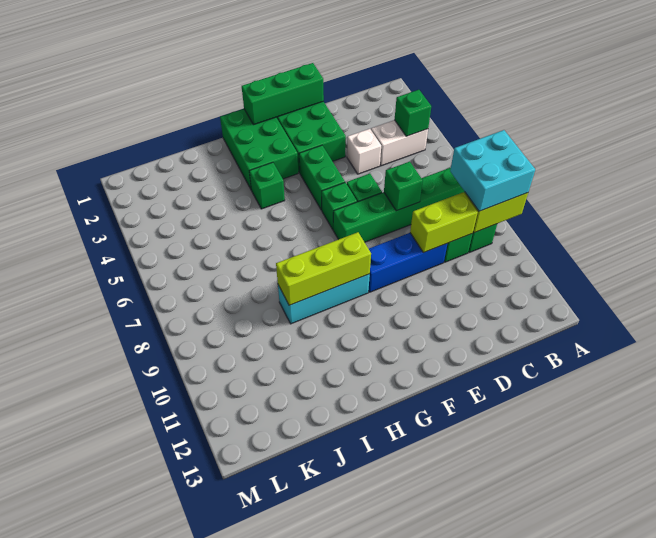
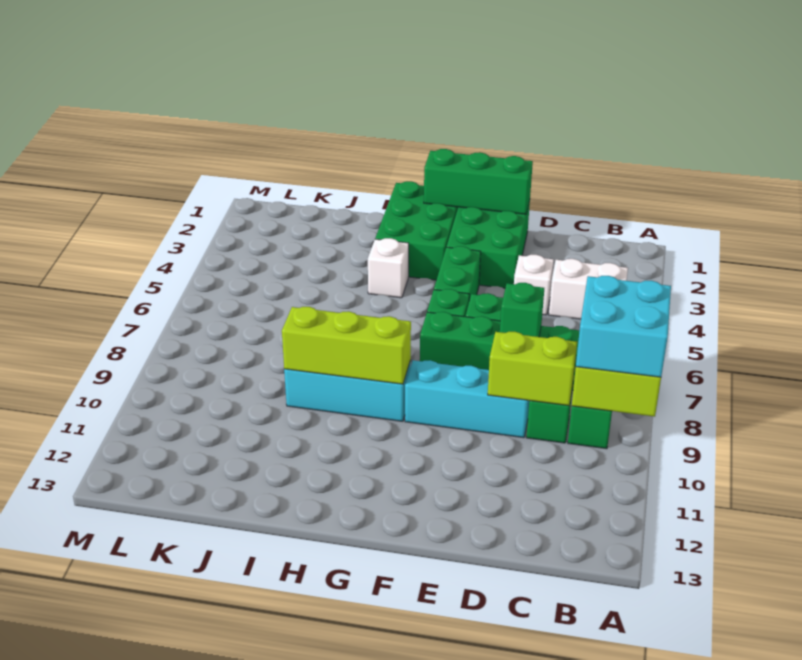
green 1x1 brick [395,90,431,136] -> none
blue 1x3 brick [368,233,447,292] -> cyan 1x3 brick [405,360,529,438]
green 1x1 brick [249,162,285,209] -> white 1x1 brick [368,238,409,298]

